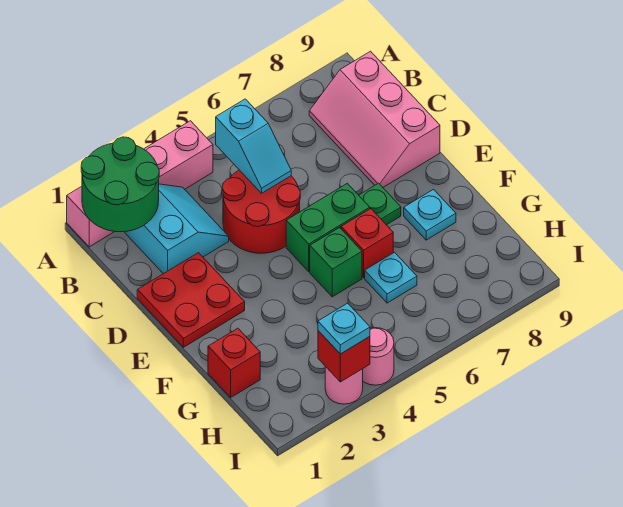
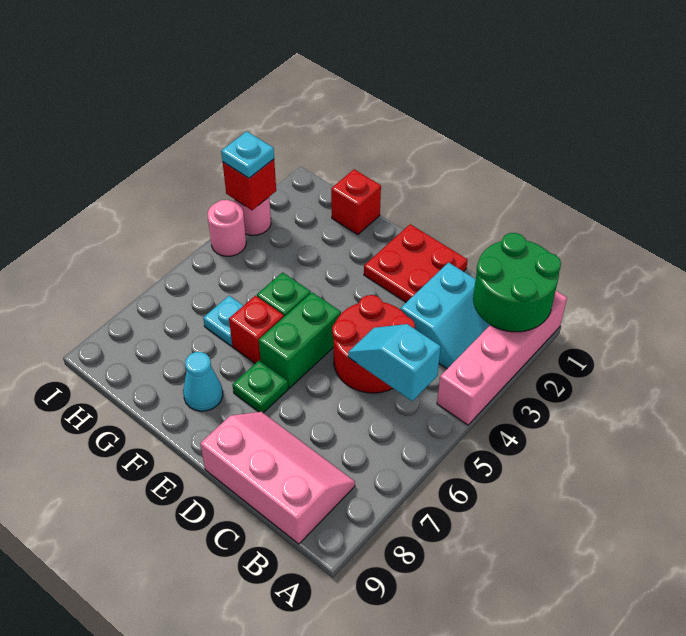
cyan 2x2 slope [125,184,229,274] -> cyan 2x2 slope turned to [401,263,490,369]
cyan 1x1 plate [404,190,456,240] -> cyan 1x1 cone [183,352,223,411]

